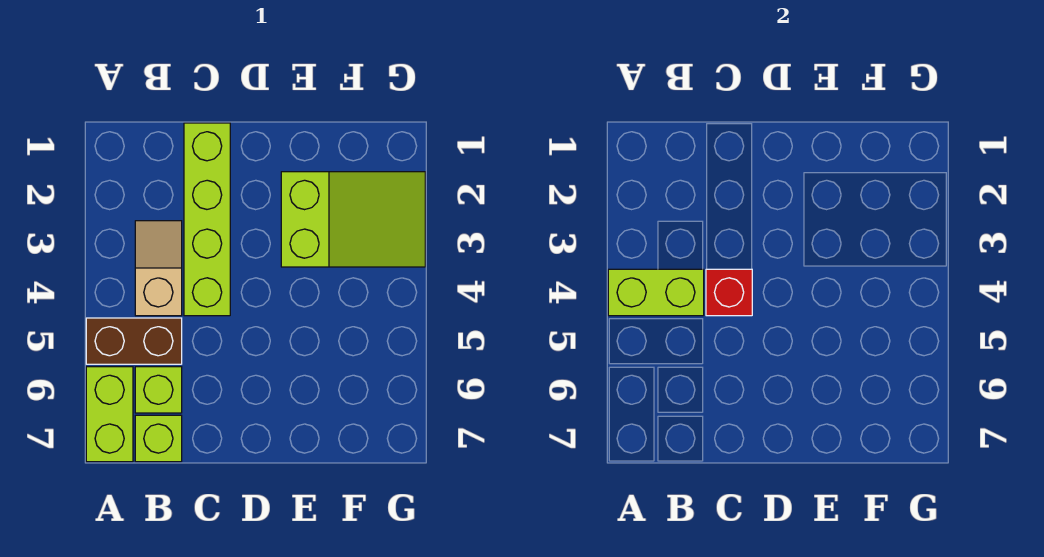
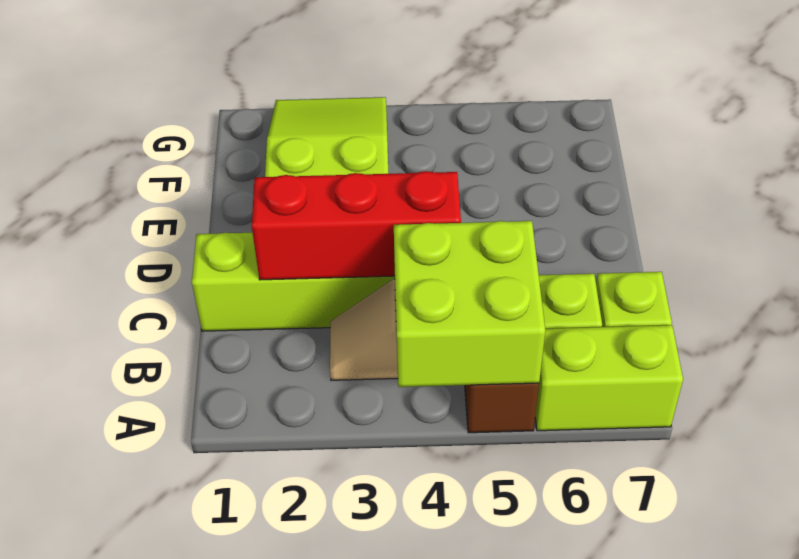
lime 1x2 brick [608,269,704,316] -> lime 2x2 brick [394,221,545,387]
red 1x1 brick [706,269,752,316] -> red 1x3 brick [252,171,461,280]

